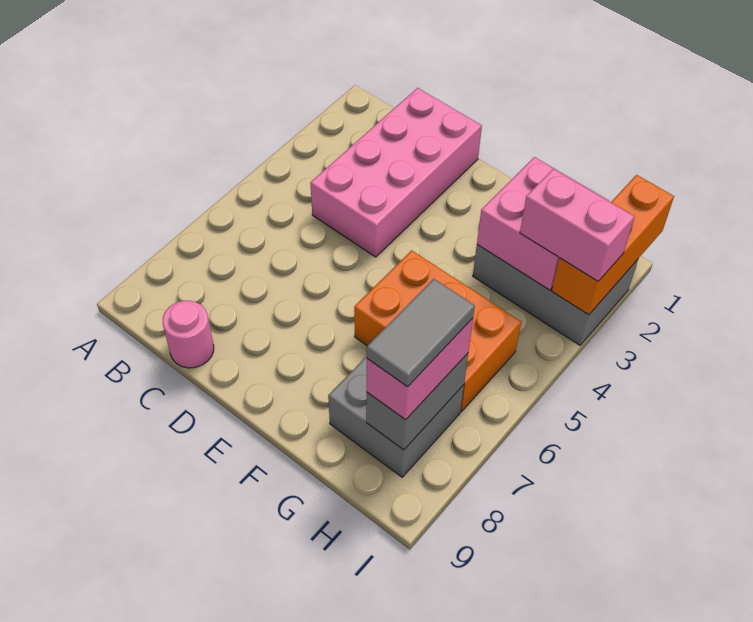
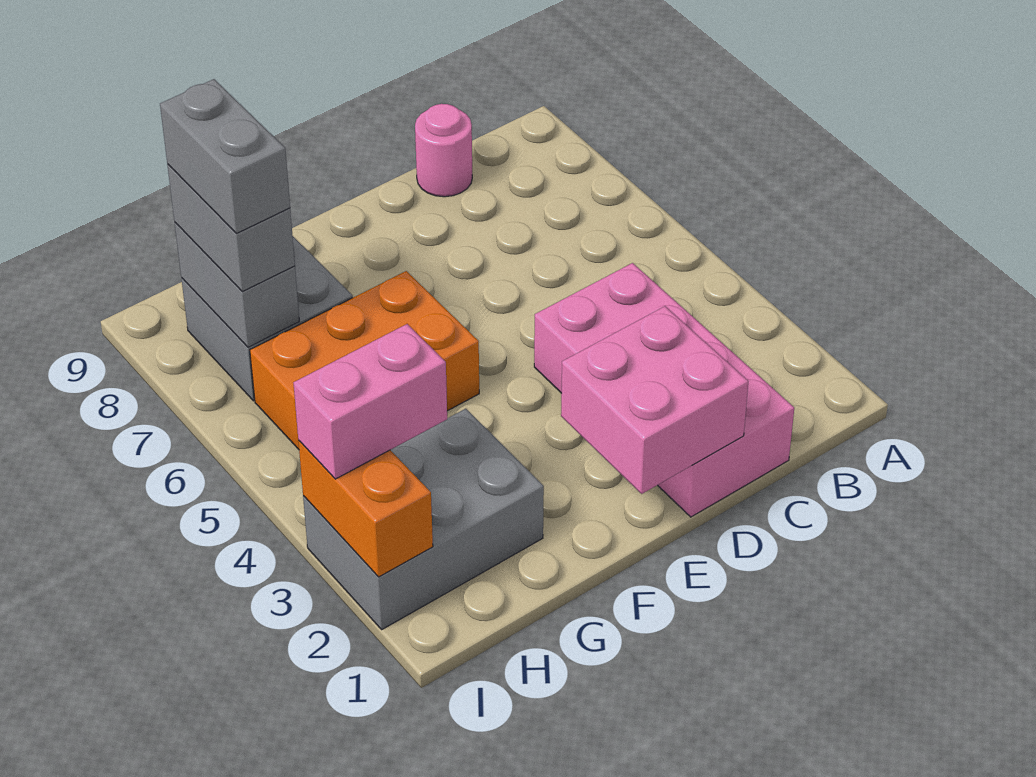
pink 2x2 brick [477,157,609,290] -> pink 2x2 brick moved to [561,306,748,494]
pink 1x2 brick [367,318,473,420] -> grey 1x2 brick [167,164,295,292]
grey 1x2 tile [367,279,475,387] -> grey 1x2 brick [160,79,290,234]
orange 1x3 brick [552,175,674,315] -> orange 1x2 brick [298,440,433,577]

